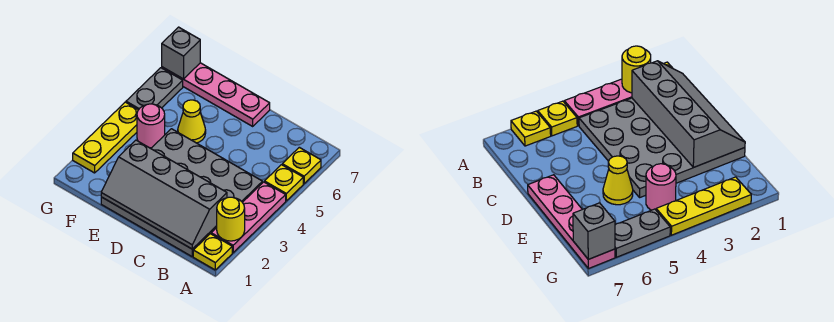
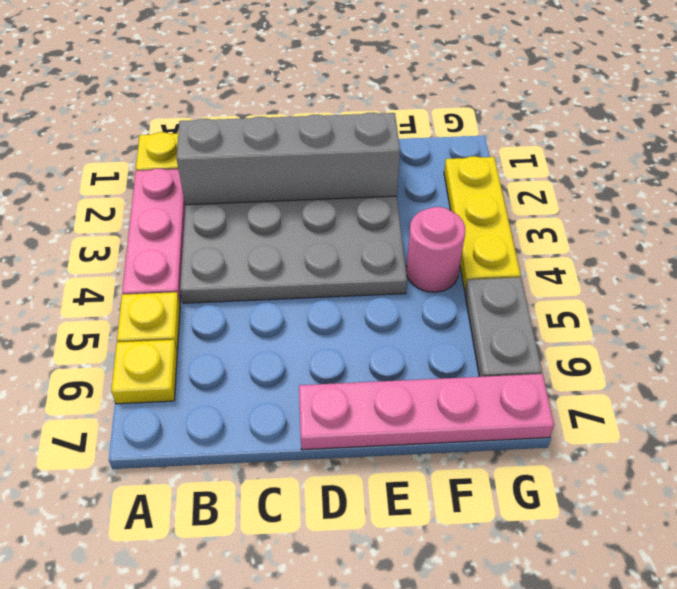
yellow 1x1 round brick [217,197,245,241] -> none
yellow 1x1 cone [178,100,206,143] -> none
grey 1x1 brick [162,27,200,79] -> none

